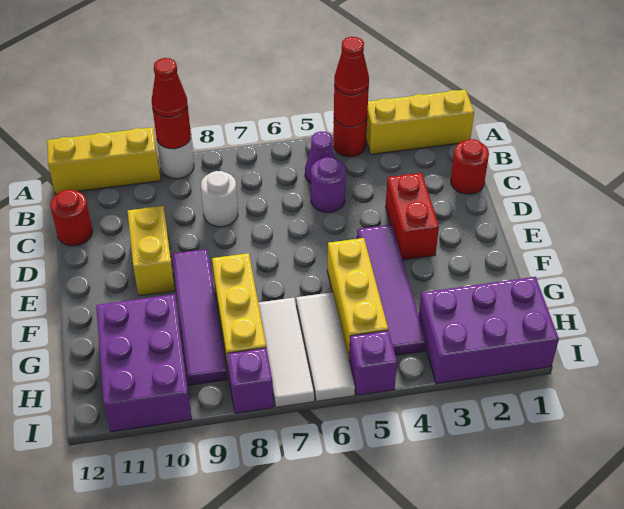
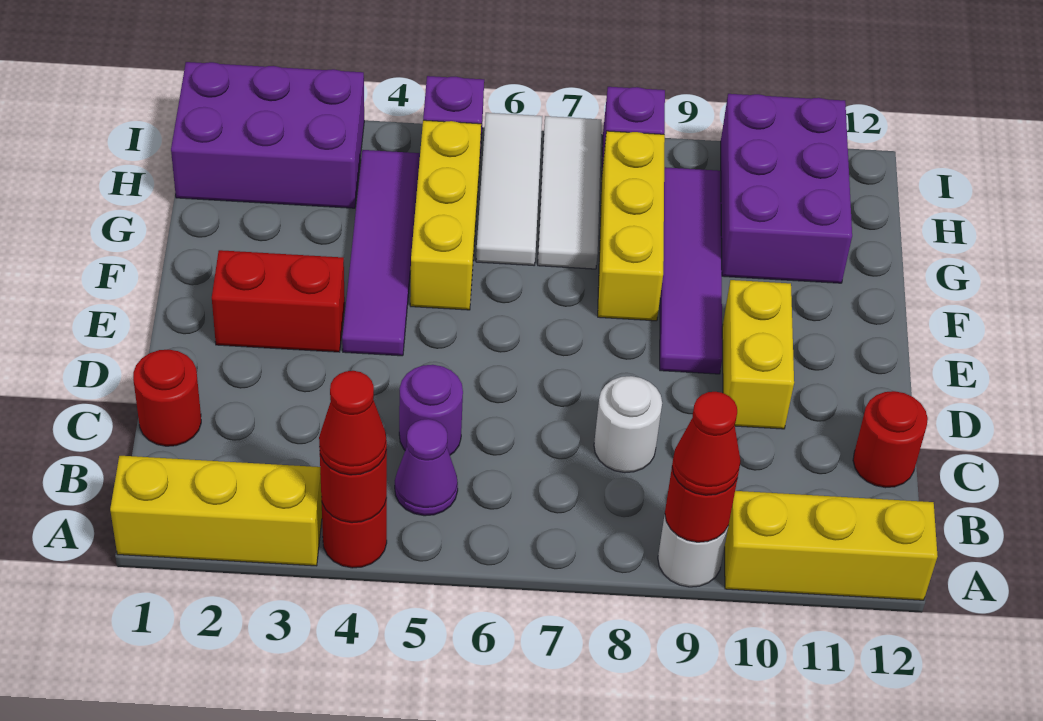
red 1x2 brick [385,173,439,260] -> red 1x2 brick turned to [212,250,345,352]

